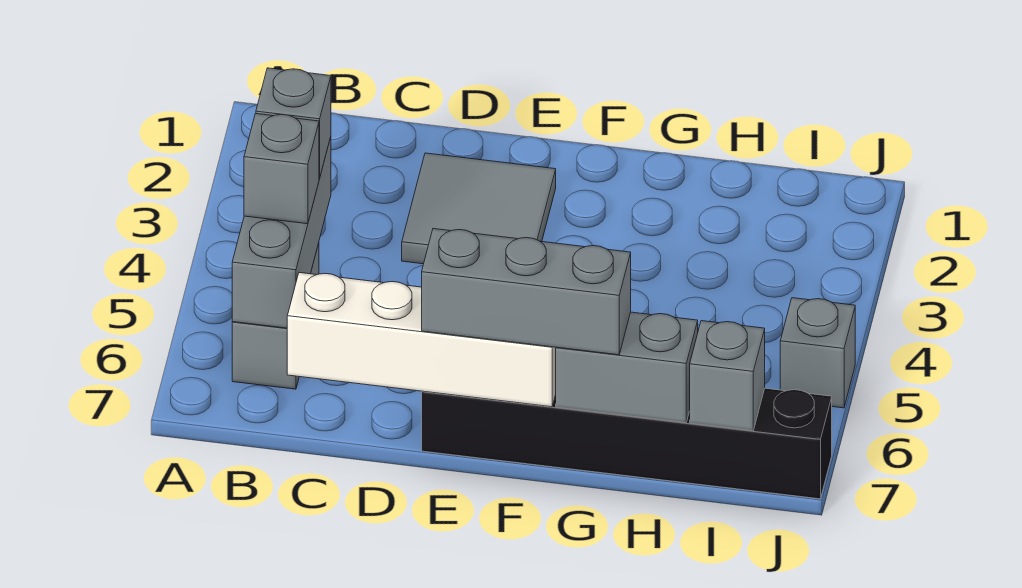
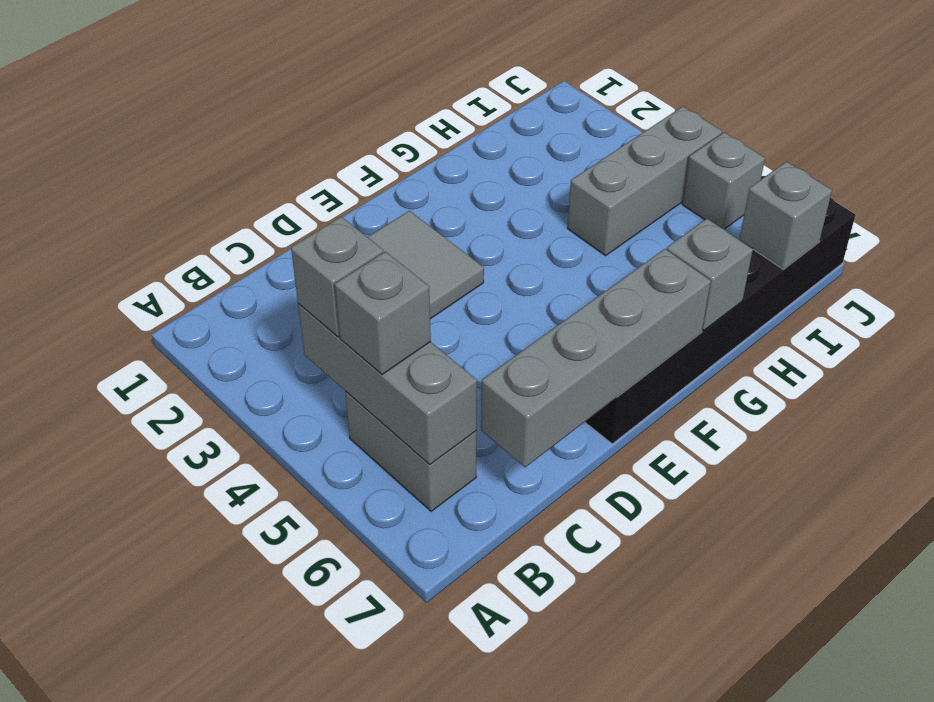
white 1x4 brick [287,273,556,407] -> grey 1x4 brick [481,249,711,467]
grey 1x3 brick [422,229,631,355] -> grey 1x3 brick moved to [568,106,722,256]
grey 1x2 brick [556,312,698,423] -> grey 1x1 brick [667,219,753,330]

